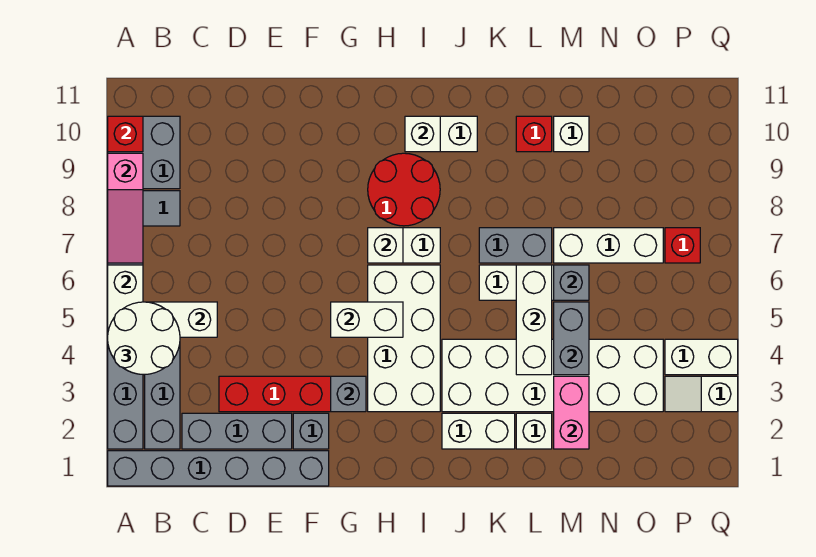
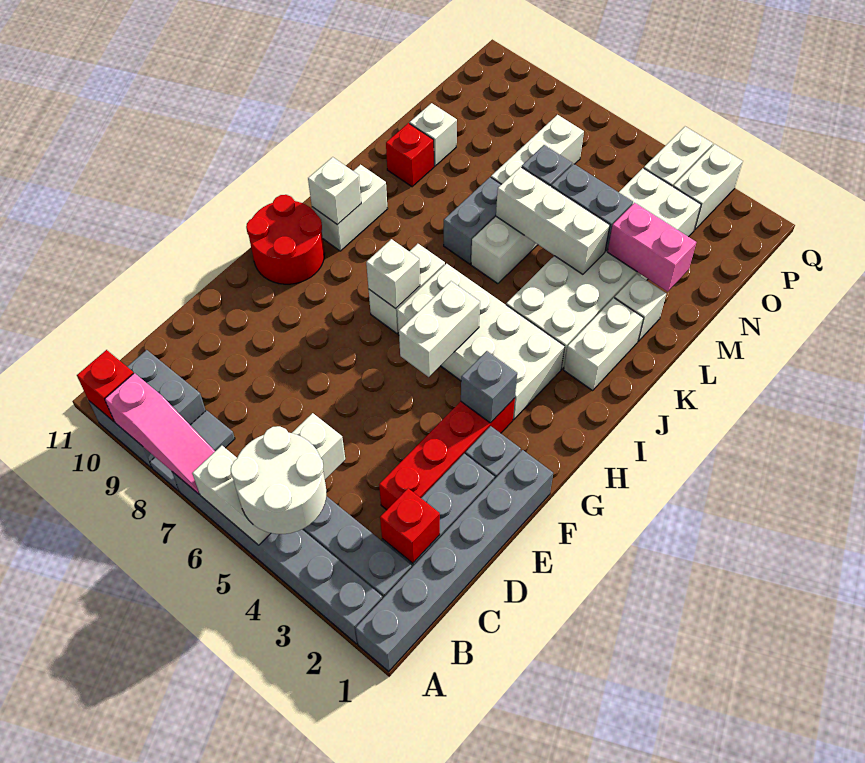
red 2x2 round brick [368,153,440,226] -> red 2x2 round brick moved to [246,195,325,284]
white 1x2 slope [665,376,738,412] -> white 1x2 brick [673,144,743,230]
red 1x1 brick [665,228,700,263] -> red 1x1 brick moved to [380,488,440,563]

